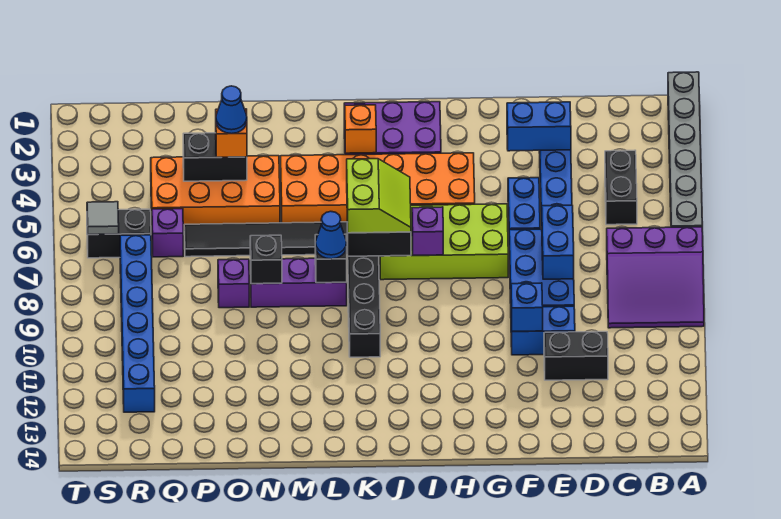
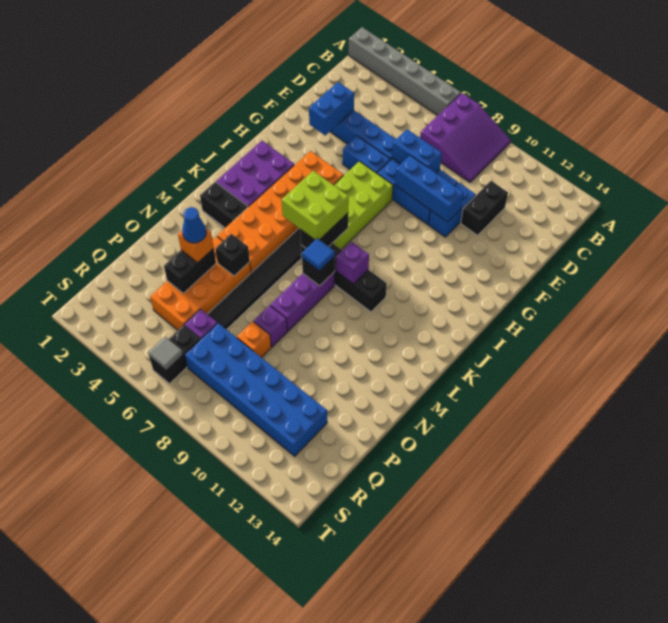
black 1x2 brick [605,150,637,225] -> black 1x2 brick moved to [200,182,248,228]
blue 1x1 brick [511,283,543,332] -> blue 1x3 brick [395,155,464,222]
purple 1x1 brick [412,207,443,255] -> purple 1x1 brick moved to [336,242,369,284]
lime 2x2 slope [347,159,411,233] -> lime 2x2 brick [282,171,349,240]
orange 1x1 brick [344,105,376,153] -> orange 1x1 brick moved to [237,321,271,358]
blue 1x1 cone [316,211,347,259] -> blue 1x1 tile [302,238,335,271]
black 1x1 brick [250,235,282,284] -> black 1x1 brick moved to [216,234,250,276]
blue 1x6 brick [120,235,155,412] -> blue 2x6 brick [185,323,327,456]

